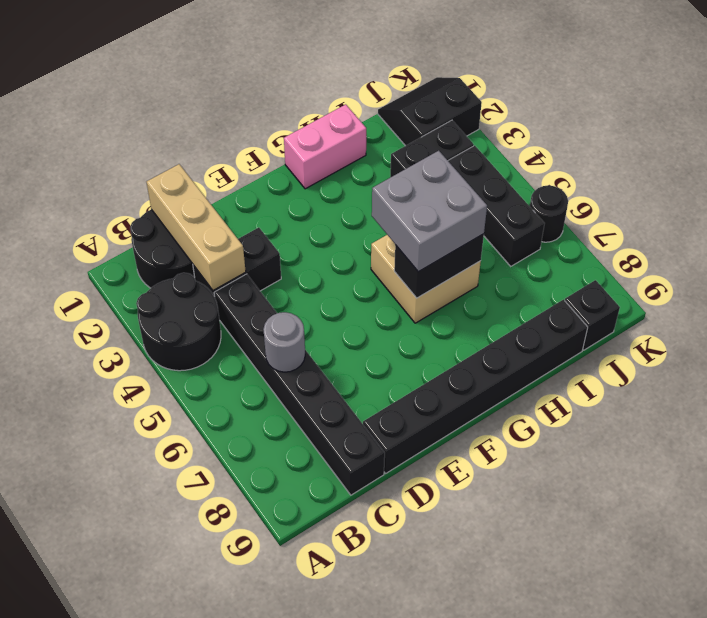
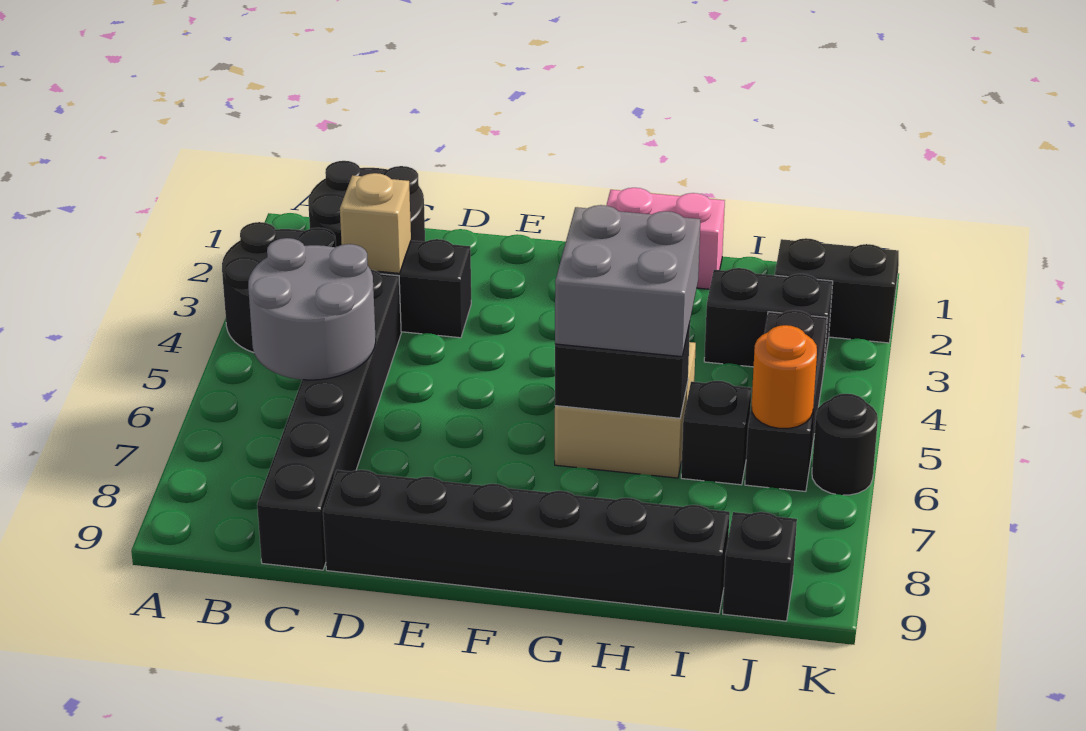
tan 1x3 brick [147,164,246,291] -> tan 1x1 brick [340,173,411,273]
grey 1x1 round brick [263,312,305,372] -> grey 2x2 round brick [248,238,376,380]
none -> black 1x1 brick [681,381,752,485]
none -> orange 1x1 round brick [751,325,817,428]

